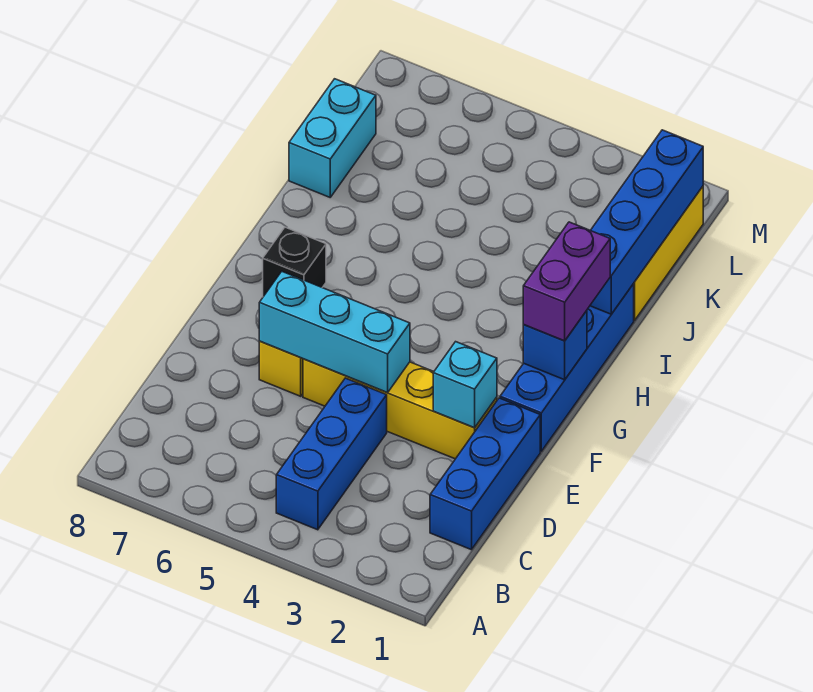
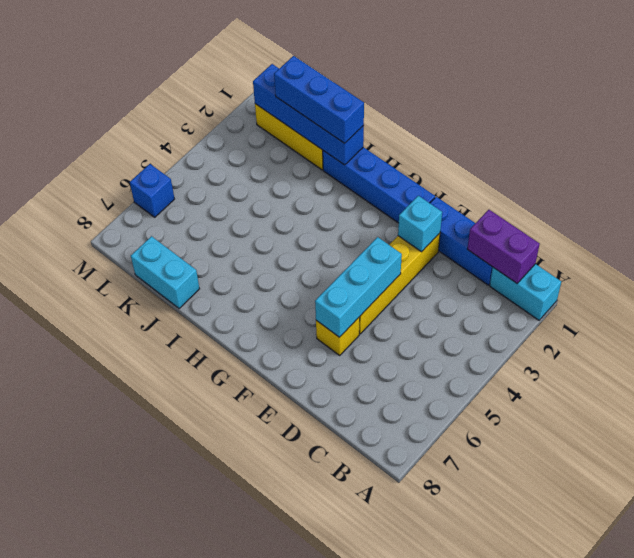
none -> cyan 1x2 brick [490,264,561,320]
blue 1x3 brick [276,378,387,530] -> blue 1x3 brick moved to [274,56,364,143]
blue 1x1 brick [523,311,587,380] -> blue 1x1 brick moved to [130,164,174,217]
purple 1x2 brick [523,222,610,341] -> purple 1x2 brick moved to [467,210,540,283]
black 1x1 brick [263,227,326,297] -> none

